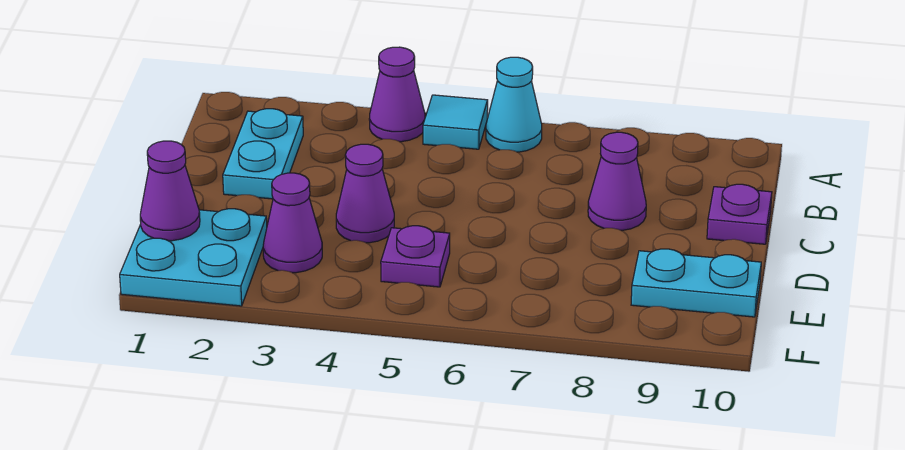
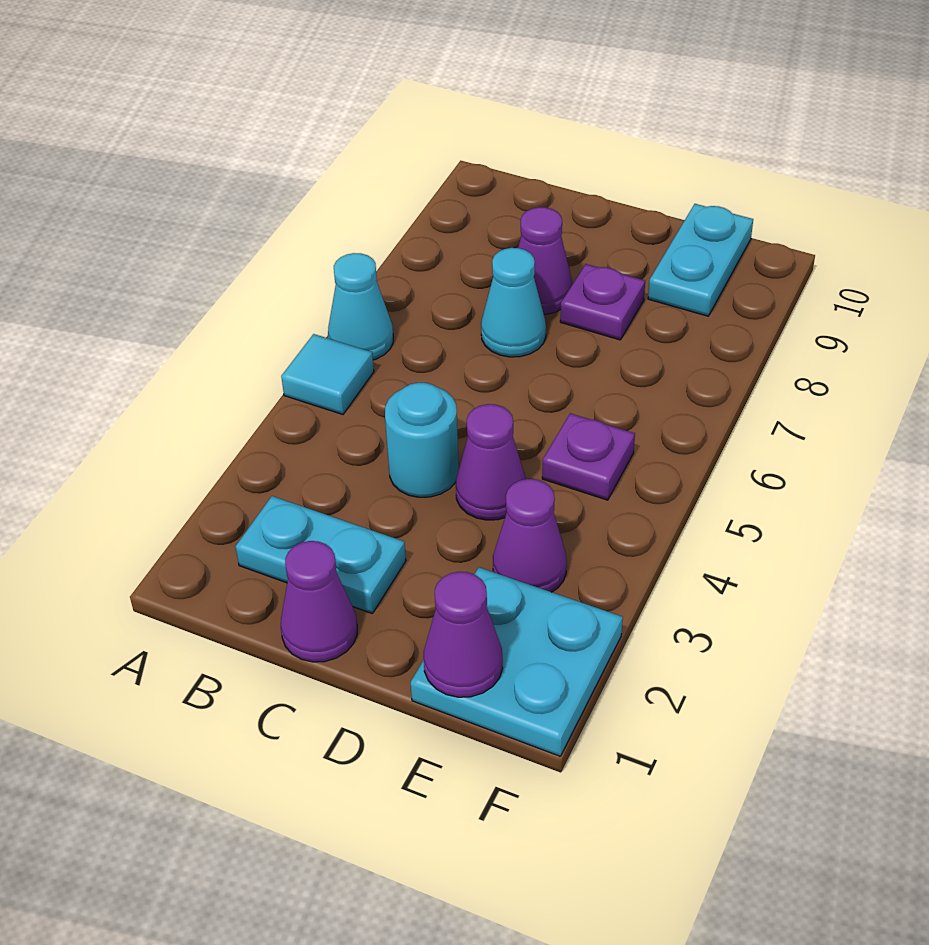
purple 1x1 cone [369,47,425,142] -> purple 1x1 cone moved to [281,541,357,662]
none -> cyan 1x1 round brick [385,383,459,497]
none -> cyan 1x1 cone [481,248,546,357]
purple 1x1 plate [707,184,772,244] -> purple 1x1 plate moved to [560,264,645,340]

